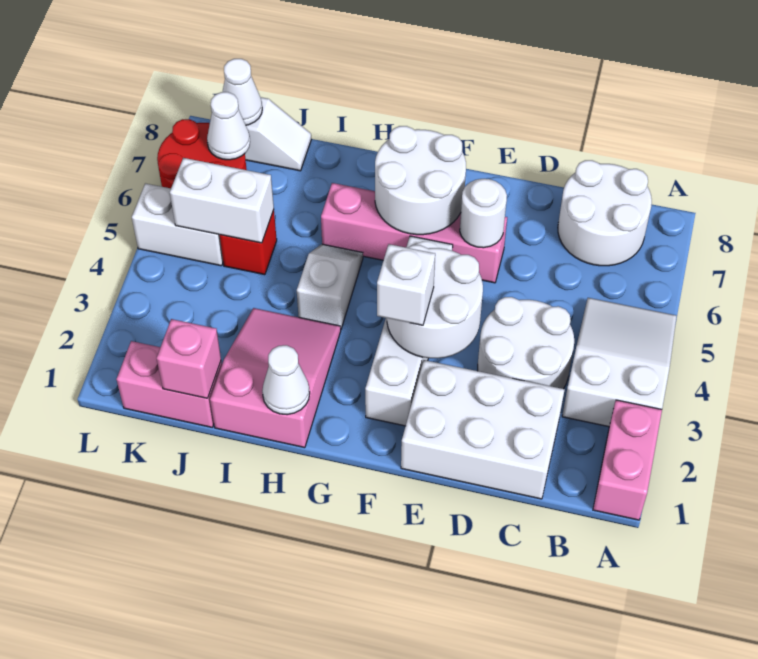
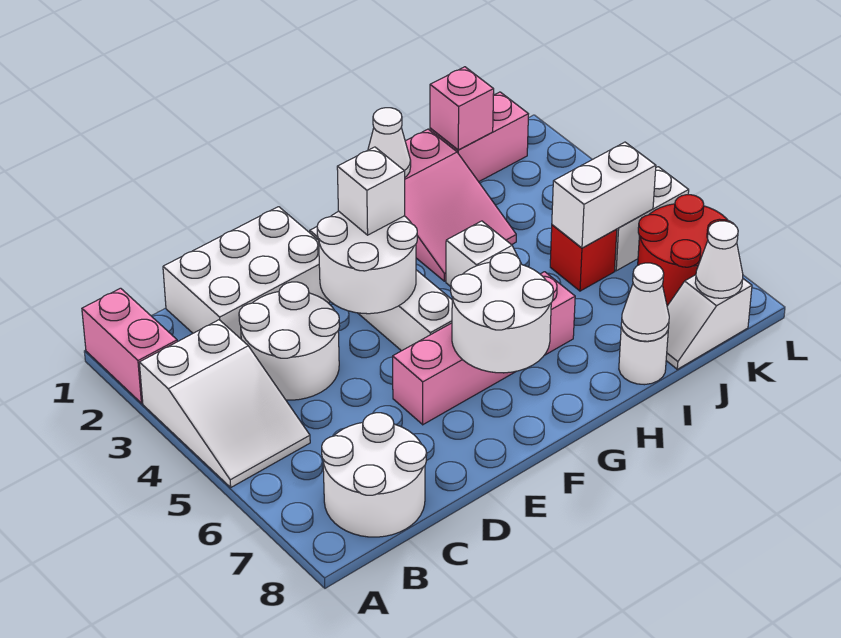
white 1x1 round brick [460,179,507,248] -> white 1x1 round brick moved to [619,327,668,385]
white 1x1 cone [207,92,250,160] -> white 1x1 cone moved to [621,263,669,341]

